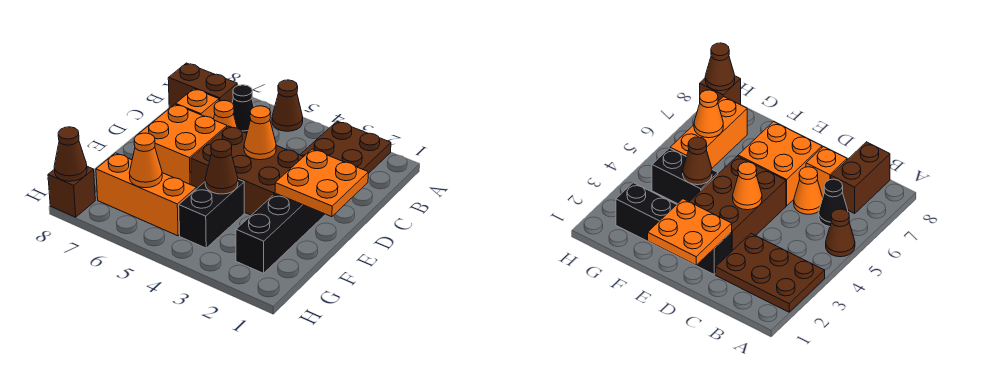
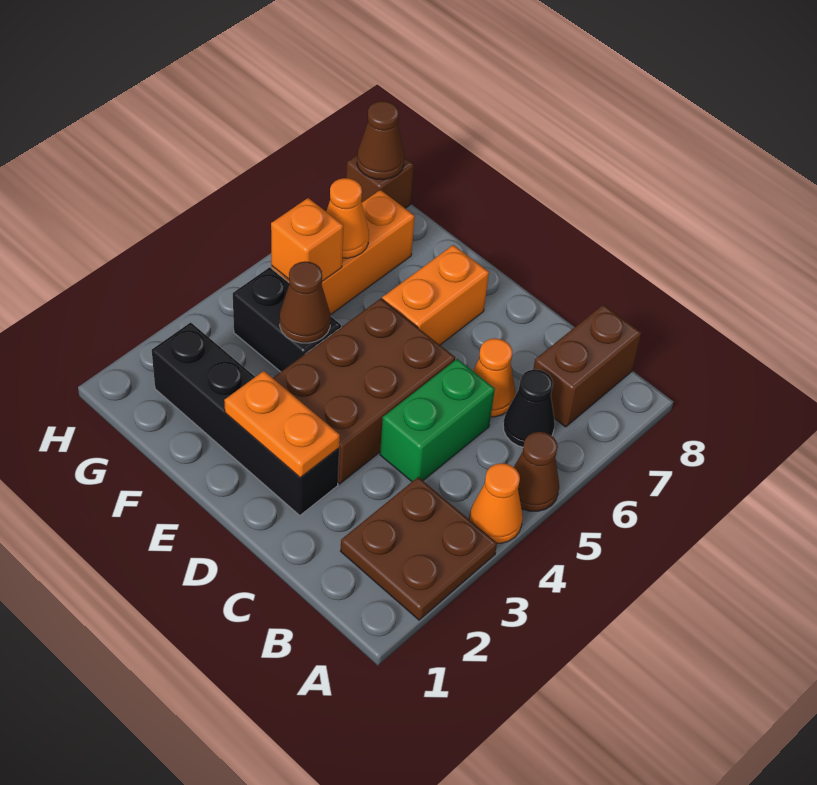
brown 2x3 plate [300,121,391,174] -> brown 2x2 plate [341,477,497,620]
none -> green 1x2 brick [380,359,495,482]
orange 1x1 brick [176,89,219,119] -> orange 1x1 brick moved to [271,198,344,281]
orange 2x2 plate [275,149,368,217] -> orange 1x2 plate [224,371,340,478]
orange 1x1 cone [244,106,276,160] -> orange 1x1 cone moved to [469,463,523,543]
orange 2x2 brick [138,104,227,185] -> orange 1x2 brick [382,245,489,345]

